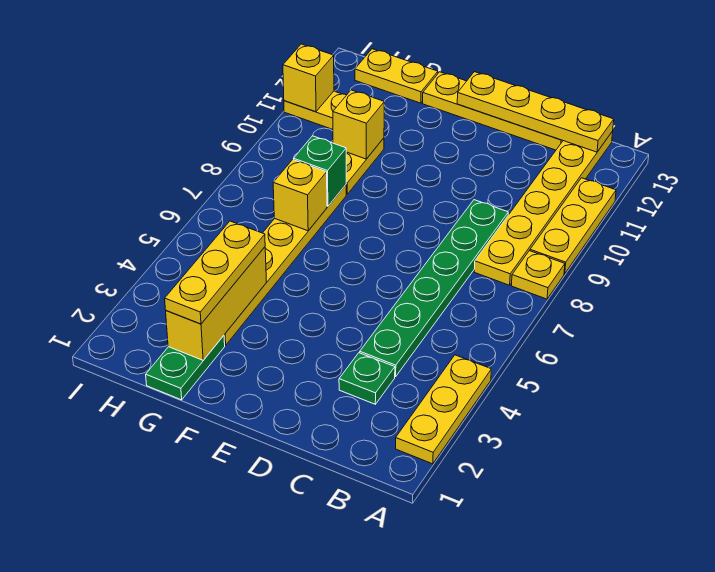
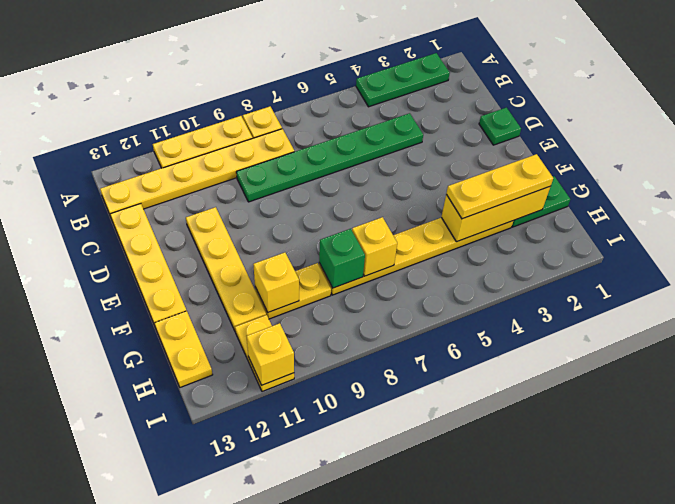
yellow 1x3 plate [396,355,491,464] -> green 1x3 plate [356,53,450,107]
yellow 1x4 plate [457,72,614,152] -> yellow 1x4 plate moved to [186,207,266,331]
green 1x1 plate [339,353,395,404] -> green 1x1 plate moved to [479,108,521,145]

